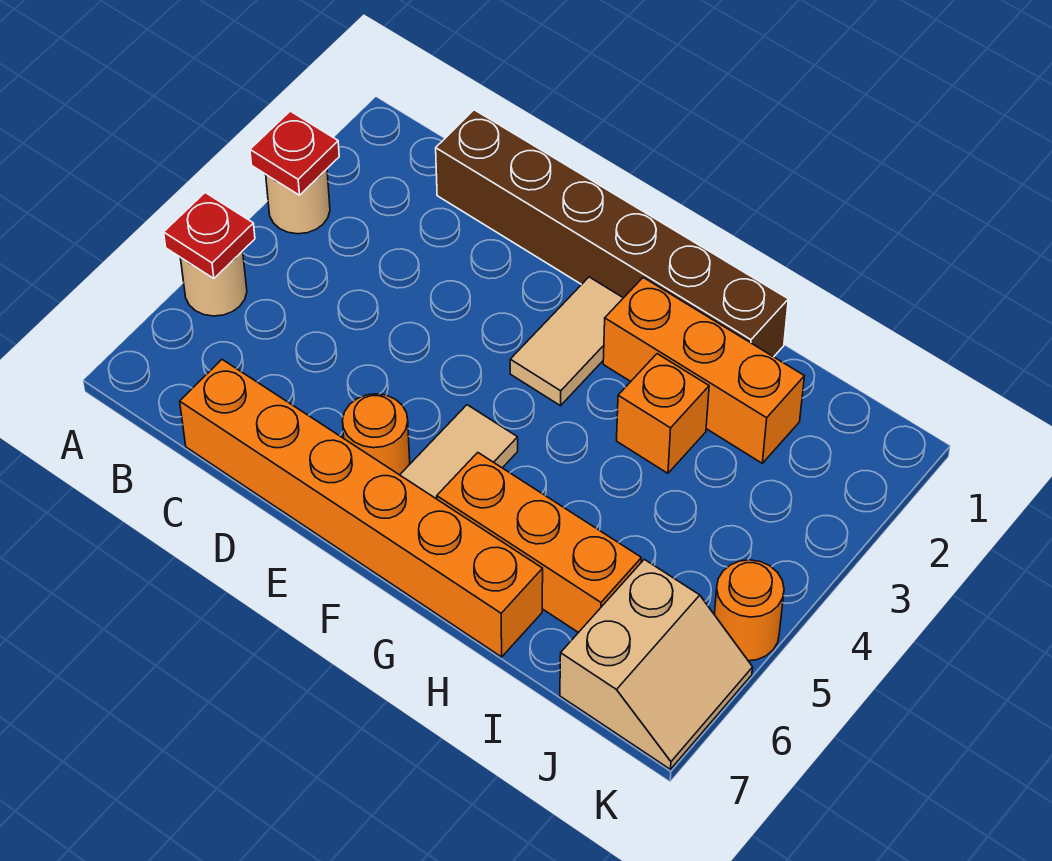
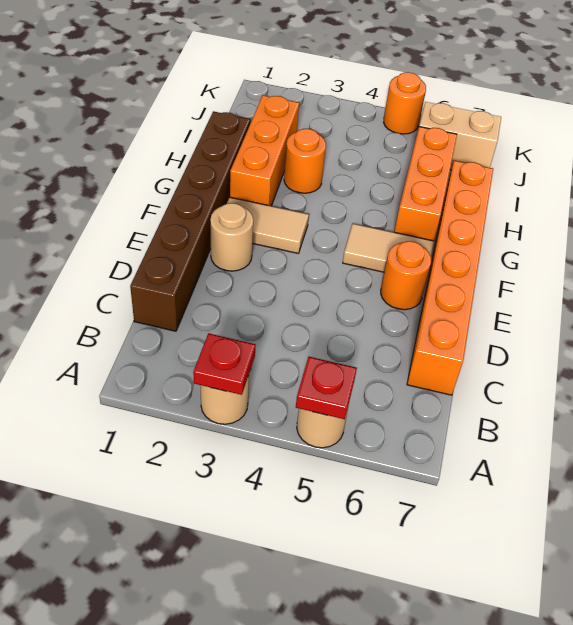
none -> tan 1x1 round brick [210,203,253,271]
orange 1x1 brick [617,354,709,473] -> orange 1x1 round brick [284,129,326,193]

